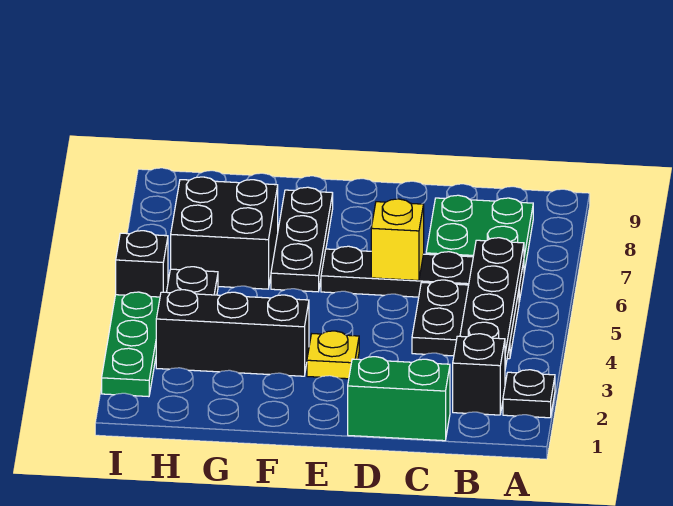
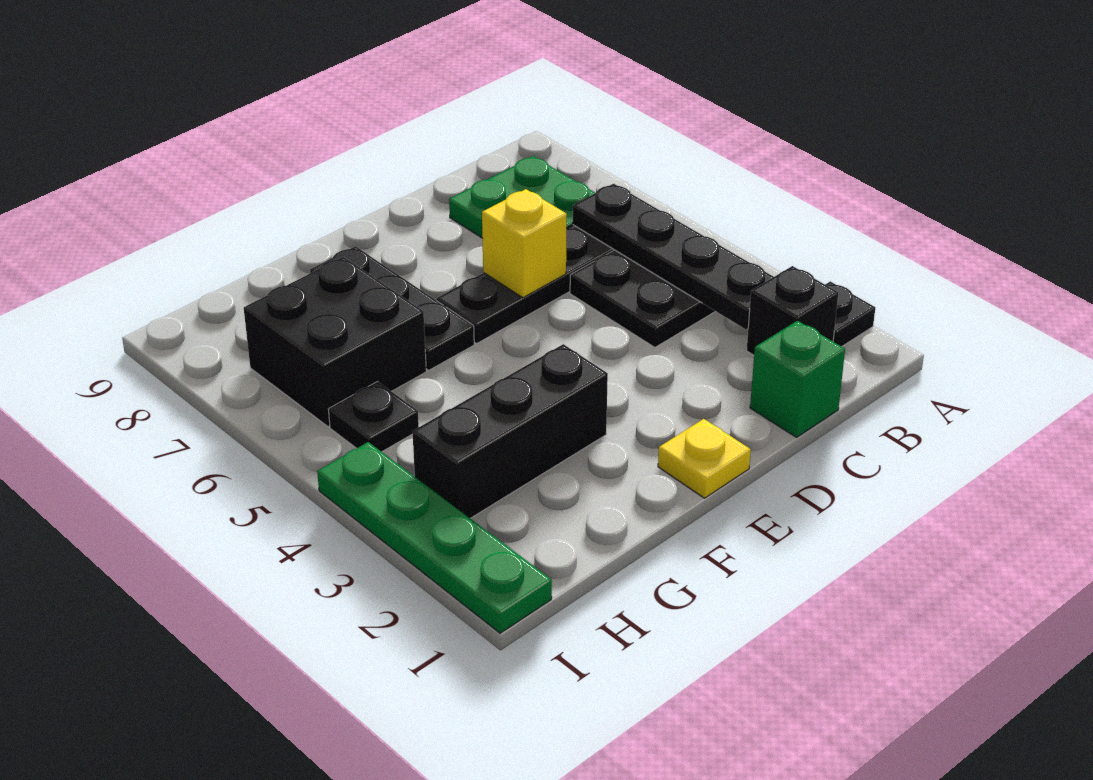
green 1x2 brick [348,357,450,441] -> green 1x1 brick [750,321,845,437]
yellow 1x1 plate [307,331,359,379] -> yellow 1x1 plate moved to [658,419,751,498]
green 1x3 plate [102,292,160,397] -> green 1x4 plate [317,442,552,633]
black 1x1 brick [116,231,168,297] -> none

